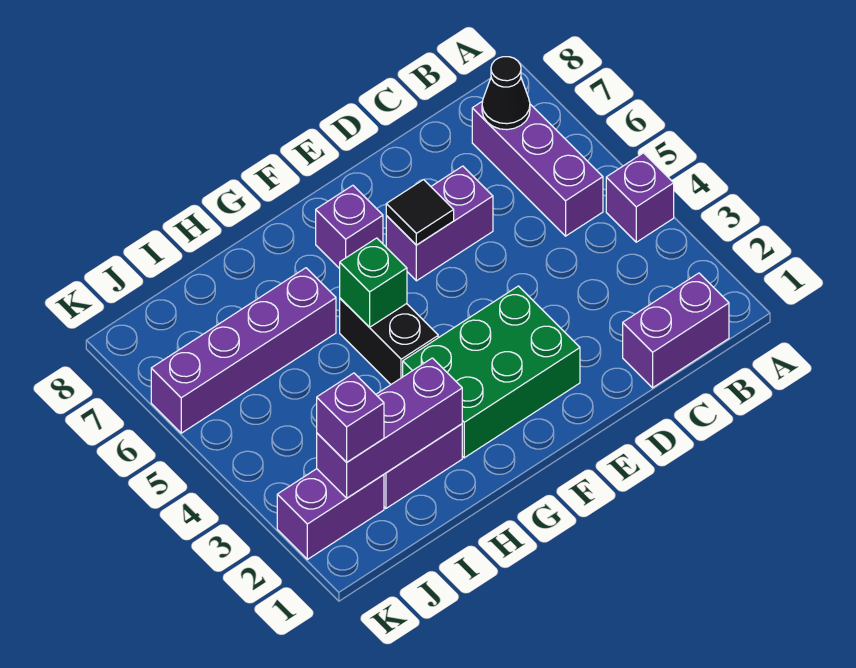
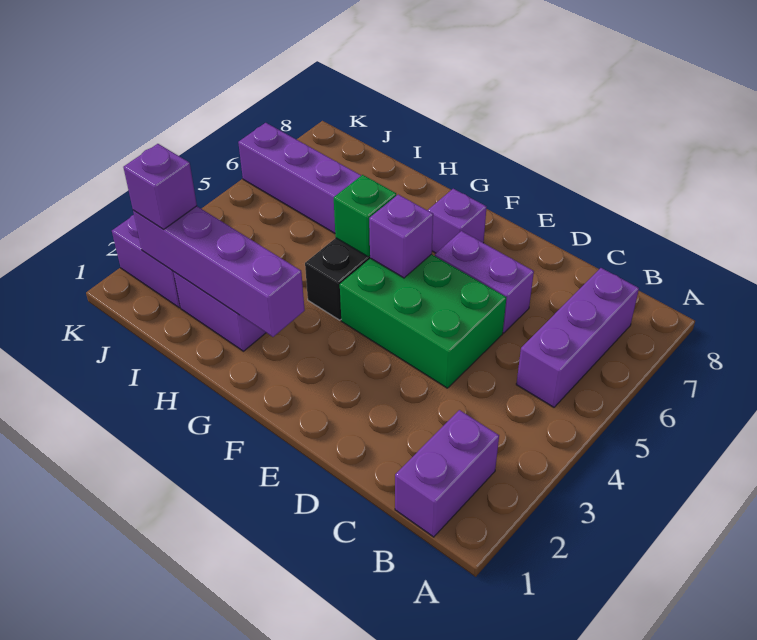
purple 1x1 brick [606,153,674,242] -> purple 1x1 brick moved to [369,195,433,278]
purple 1x2 brick [623,273,729,388] -> purple 1x2 brick turned to [395,410,499,537]
black 1x1 cone [482,57,530,130] -> none
green 2x3 brick [403,286,580,458] -> green 2x3 brick moved to [340,254,506,388]
black 1x1 tile [386,180,454,245] -> none
purple 1x3 brick [317,358,462,498] -> purple 1x4 brick [133,206,305,337]

